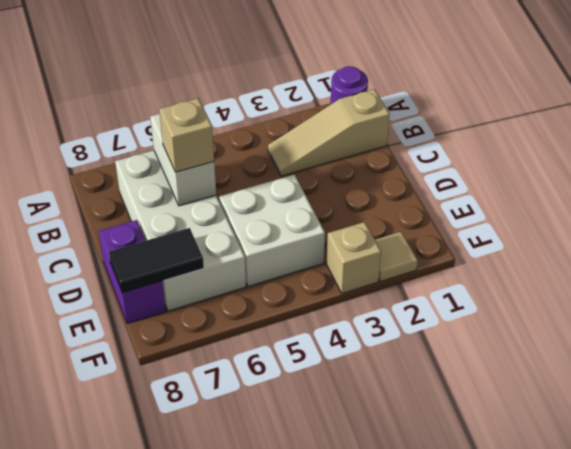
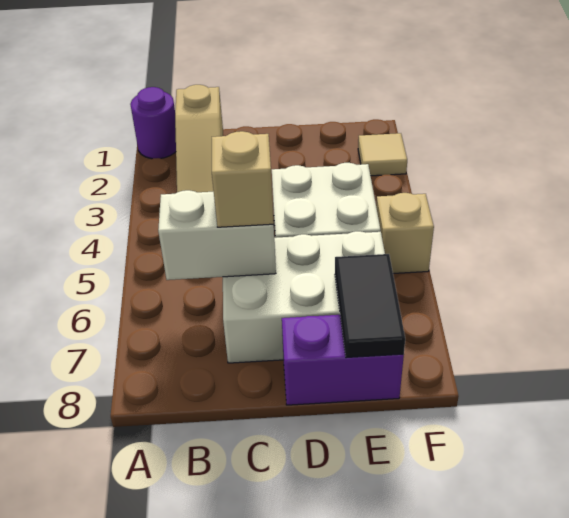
white 2x4 brick [115,150,246,311] -> white 2x3 brick [223,231,385,363]
tan 1x1 brick [326,222,381,294] -> tan 1x1 brick moved to [376,193,434,273]

